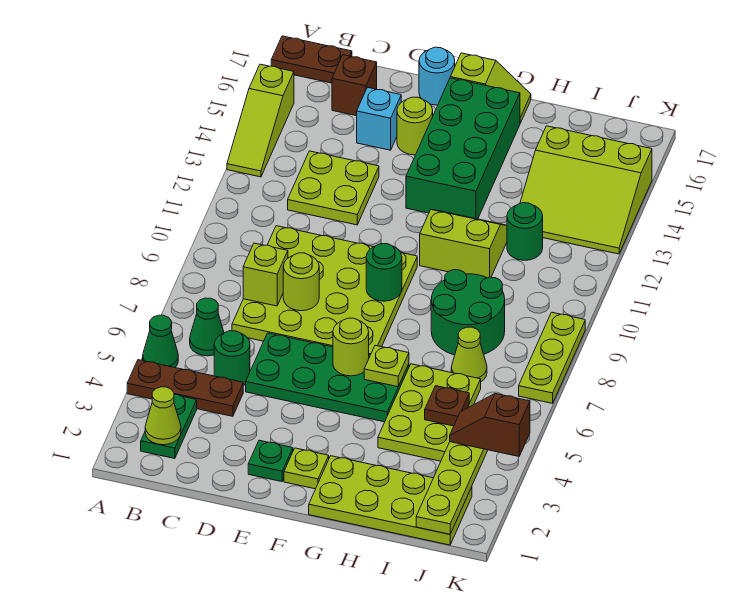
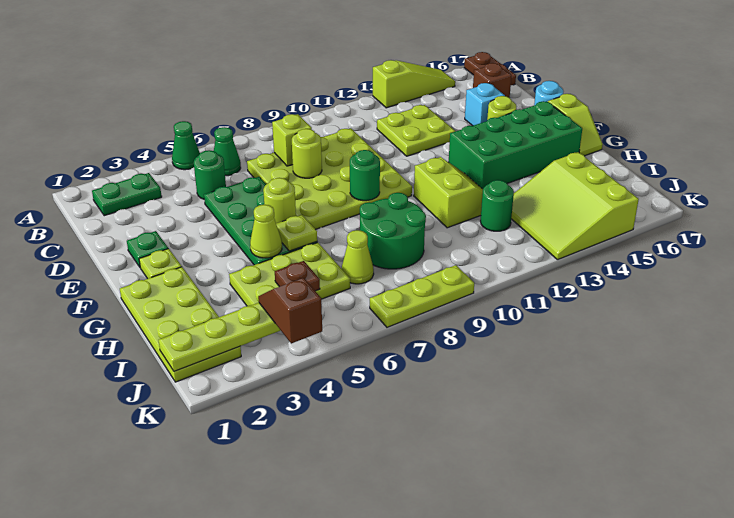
brown 1x3 plate [127,360,243,416] -> none
lime 1x3 slope [227,64,294,177] -> lime 1x3 slope turned to [373,60,455,108]
lime 1x1 cone [145,387,181,445] -> lime 1x1 cone moved to [250,205,282,258]

